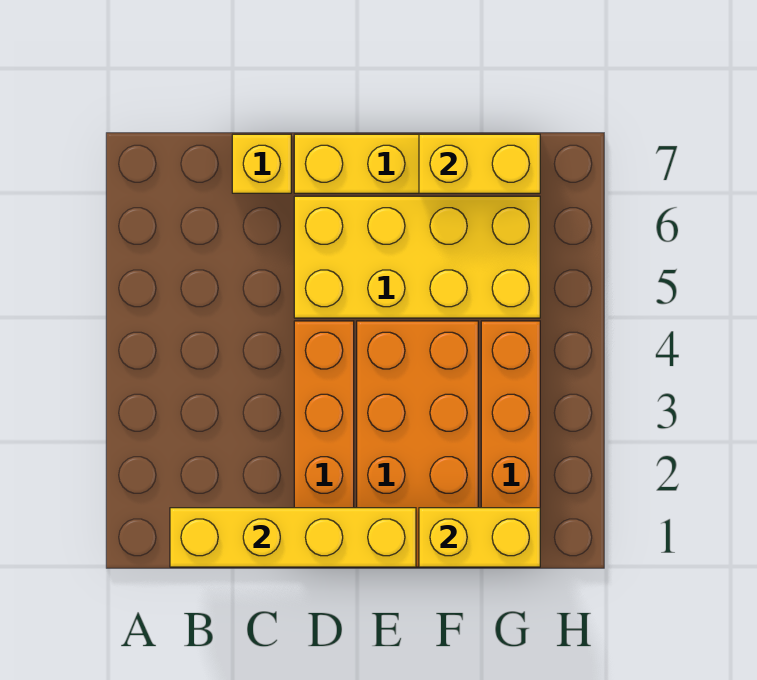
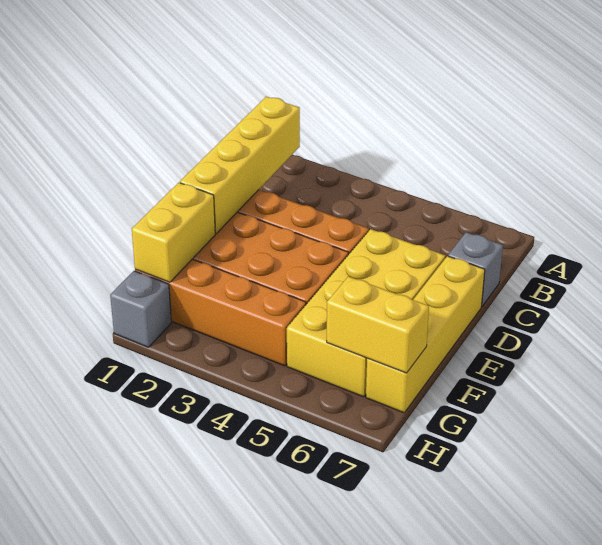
yellow 1x1 brick [232,134,291,193] -> grey 1x1 brick [448,232,503,307]
yellow 1x2 brick [419,134,540,193] -> yellow 1x2 brick turned to [327,276,429,373]
none -> grey 1x1 brick [110,271,171,347]

